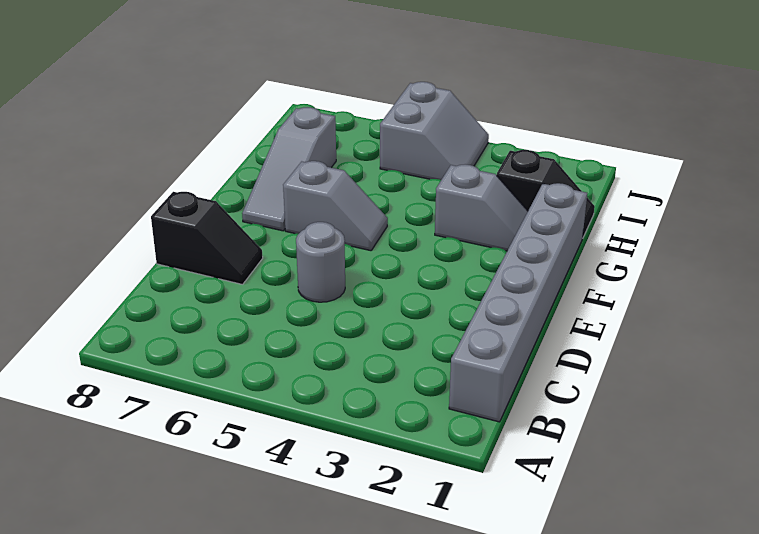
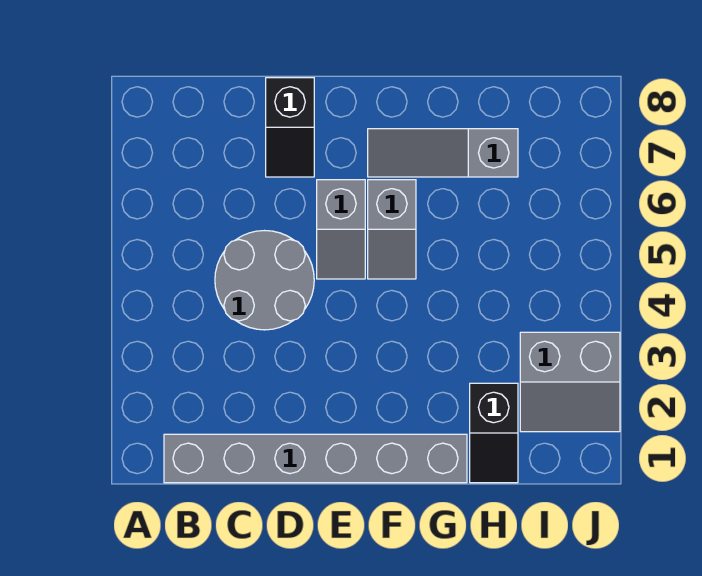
grey 1x1 round brick [296,222,345,302] -> grey 2x2 round brick [215,231,314,330]
grey 1x2 slope [435,164,528,251] -> grey 1x2 slope moved to [317,180,365,279]
grey 2x2 slope [380,82,489,180] -> grey 2x2 slope moved to [520,332,620,432]

